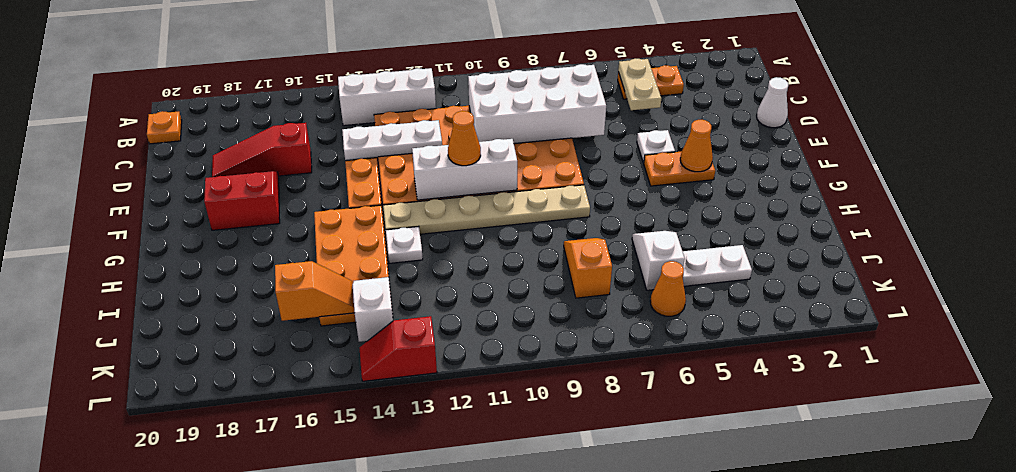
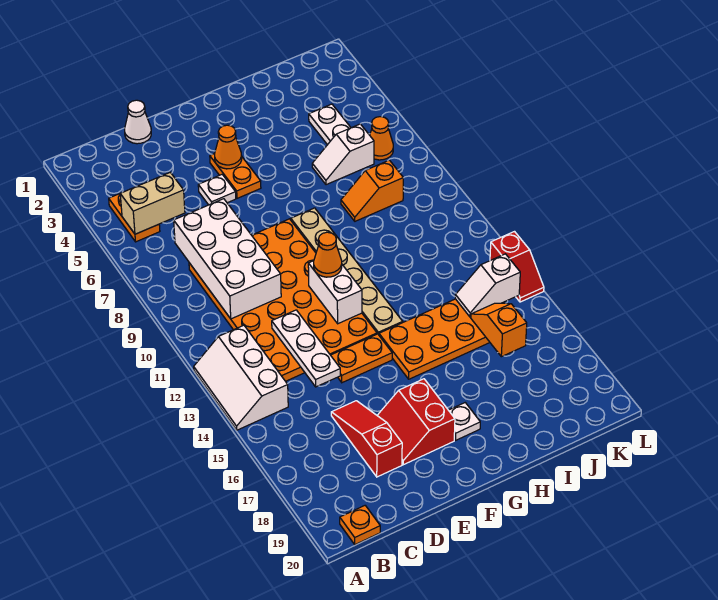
tan 1x2 plate [618,58,661,110] -> tan 1x2 brick [120,172,185,234]
red 1x3 slope [212,123,312,177] -> red 1x3 slope turned to [331,401,402,477]
white 1x3 brick [412,139,517,200] -> white 1x2 brick [308,261,362,324]
white 1x1 plate [386,226,423,263] -> white 1x1 plate moved to [449,403,480,440]

